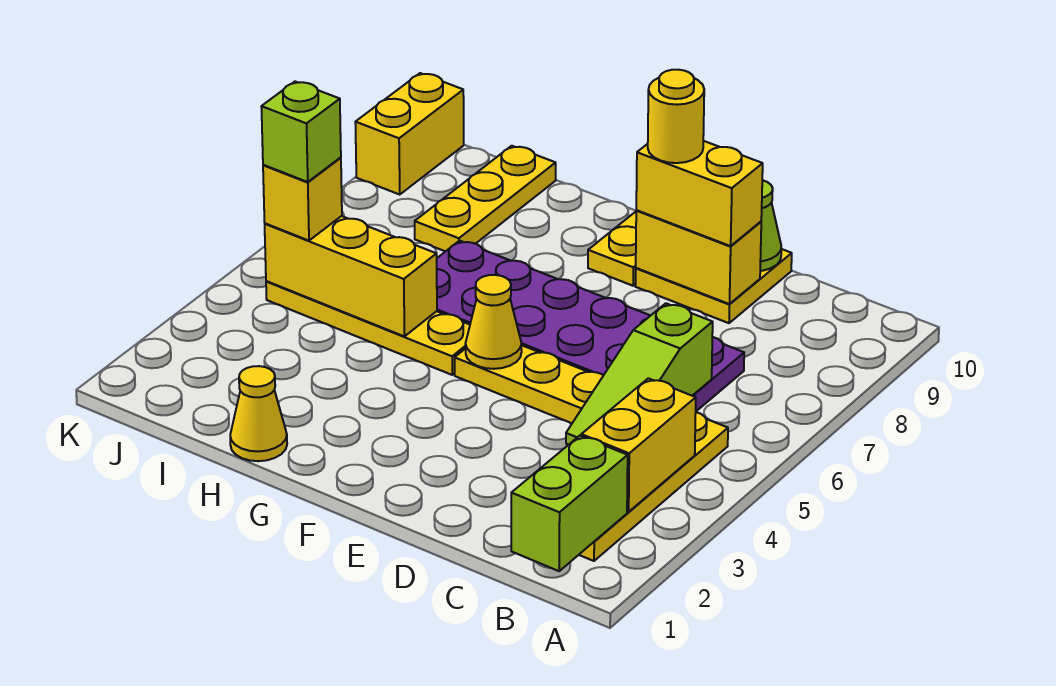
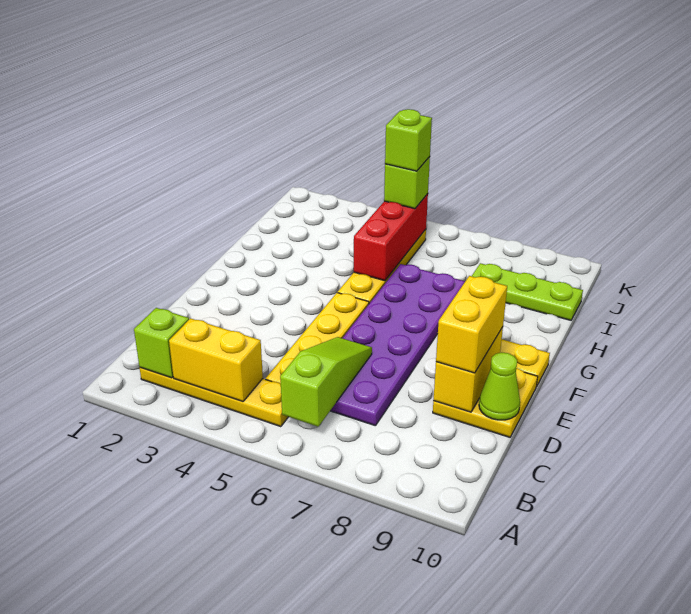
lime 1x2 brick [511,436,628,571] -> lime 1x1 brick [134,308,189,378]
lime 1x3 slope [566,303,713,445] -> lime 1x3 slope turned to [280,337,372,427]
yellow 1x1 round brick [648,70,704,163] -> none
yellow 1x1 cone [465,275,522,369] -> none
yellow 1x1 cone [230,366,287,461] -> none
yellow 1x3 brick [265,216,437,337] -> red 1x3 brick [354,194,428,281]
yellow 1x3 plate [415,146,556,252] -> lime 1x3 plate [472,263,583,320]
yellow 1x1 brick [263,158,342,241] -> lime 1x1 brick [384,157,430,209]
yellow 1x2 brick [355,73,464,194] -> none

